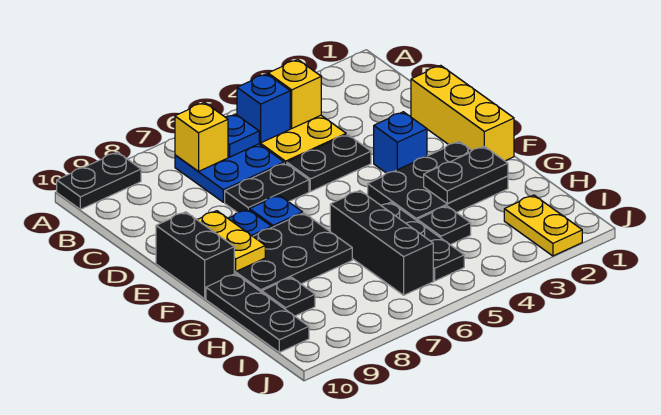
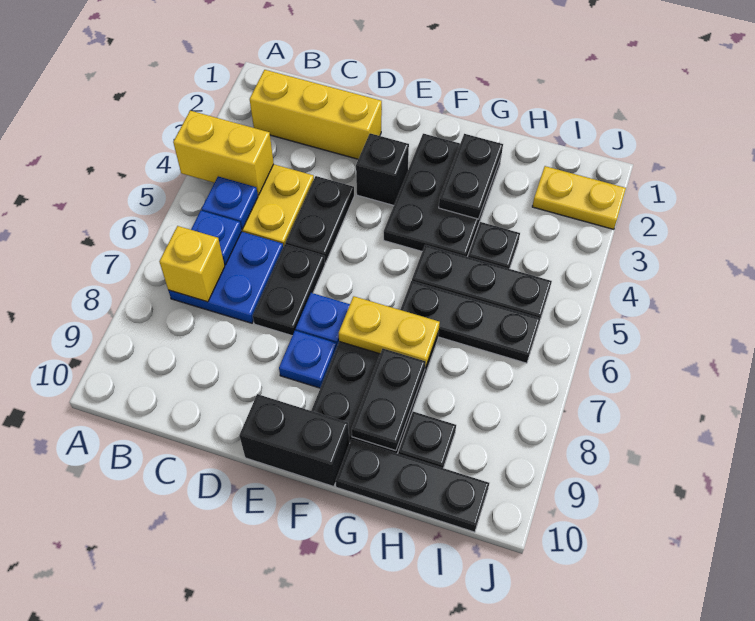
black 1x2 plate [57,152,141,209] -> black 1x2 plate moved to [352,349,426,451]
yellow 1x1 brick [268,59,321,128] -> yellow 1x2 brick [173,111,274,195]
blue 1x1 brick [237,74,290,143] -> blue 1x1 plate [202,176,258,229]
yellow 1x3 brick [411,65,514,161] -> yellow 1x3 brick moved to [250,70,382,159]
blue 1x1 brick [374,112,427,173] -> black 1x1 brick [356,133,409,205]
yellow 1x2 plate [197,211,265,271] -> yellow 1x2 plate moved to [339,296,440,367]
black 1x3 brick [330,191,433,295] -> black 1x3 plate [400,281,540,363]

